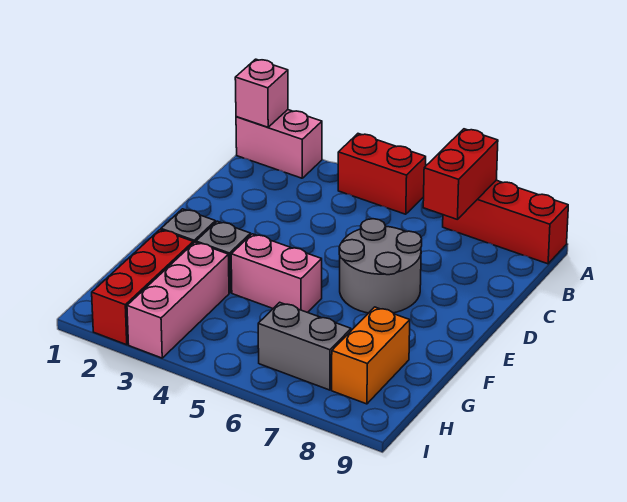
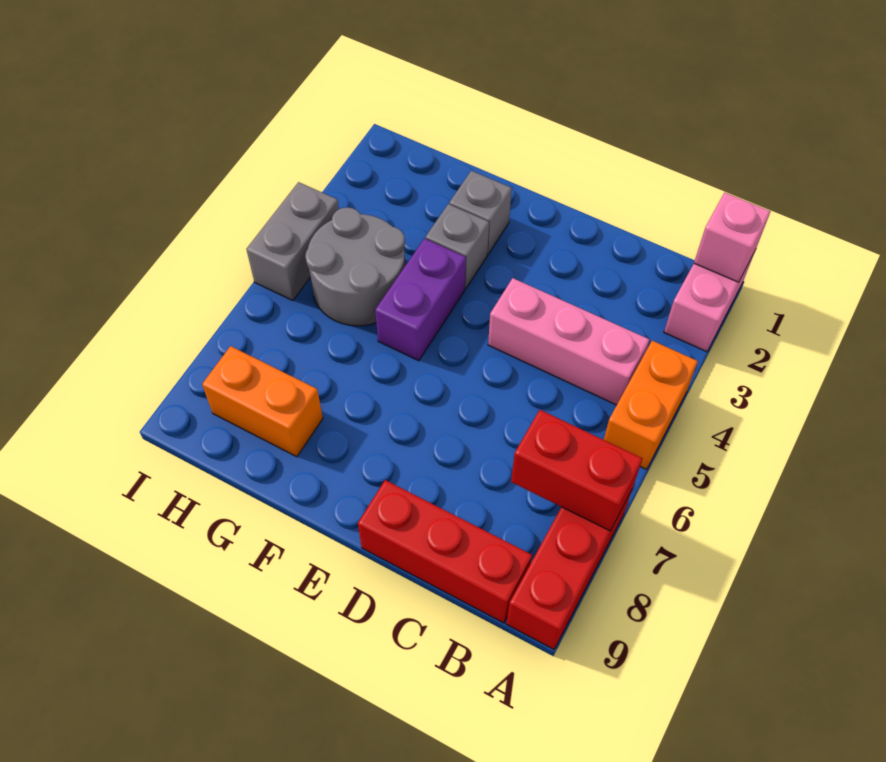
red 1x2 brick [338,134,426,214] -> orange 1x2 brick [604,341,698,469]
grey 2x2 round brick [339,219,422,313] -> grey 2x2 round brick moved to [305,207,405,326]
pink 1x2 brick [231,234,322,313] -> purple 1x2 brick [375,239,466,361]
red 1x3 brick [92,230,193,345] -> red 1x3 brick moved to [358,480,532,623]
pink 1x3 brick [127,242,229,358] -> pink 1x3 brick moved to [488,278,650,405]
grey 1x2 brick [258,302,351,390] -> grey 1x2 brick moved to [246,182,339,301]

